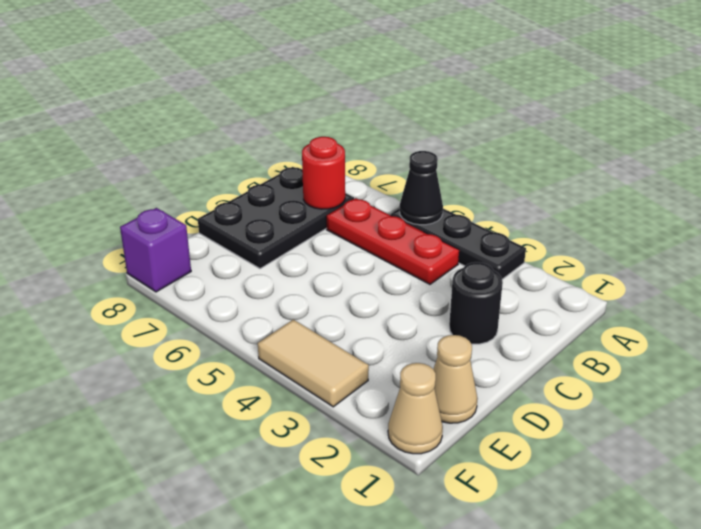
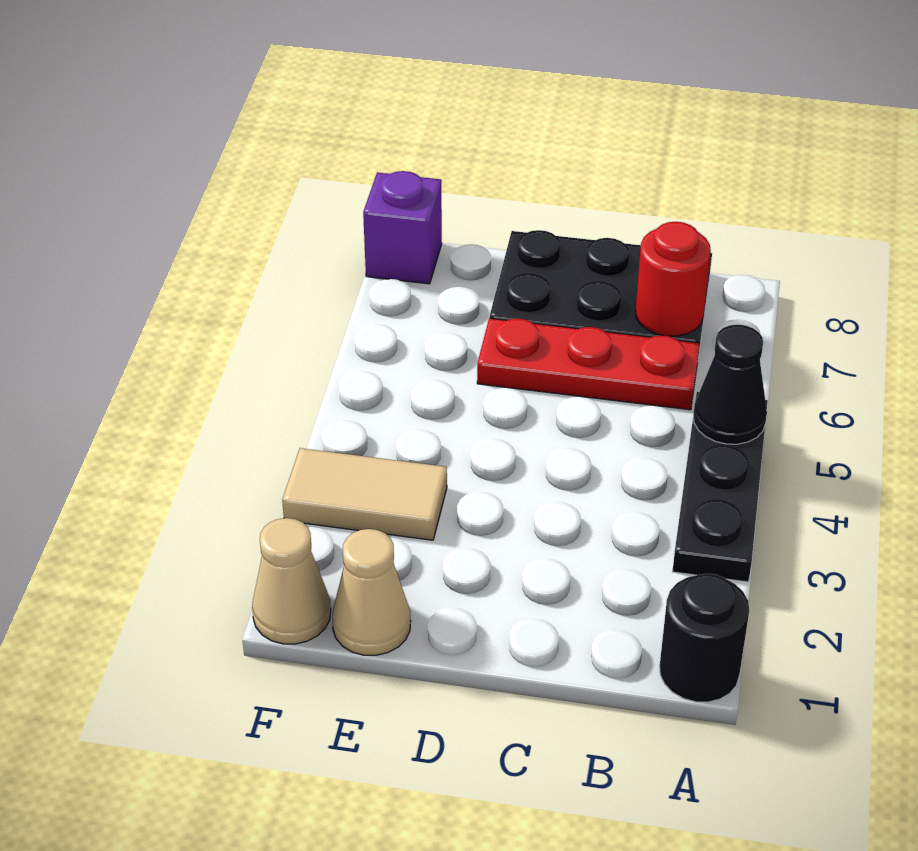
red 1x3 plate [327,198,459,284] -> red 1x3 plate turned to [477,318,700,410]
black 1x1 round brick [449,262,503,344] -> black 1x1 round brick moved to [660,574,749,702]
tan 1x2 tile [258,320,369,407] -> tan 1x2 tile turned to [282,448,447,540]

